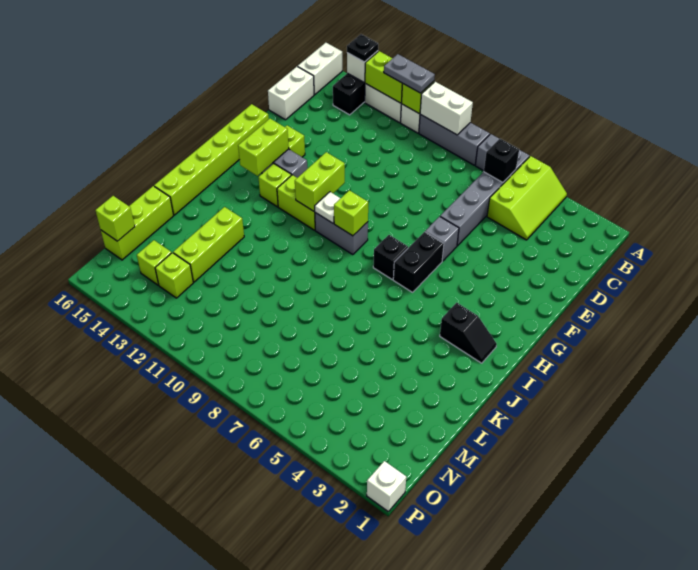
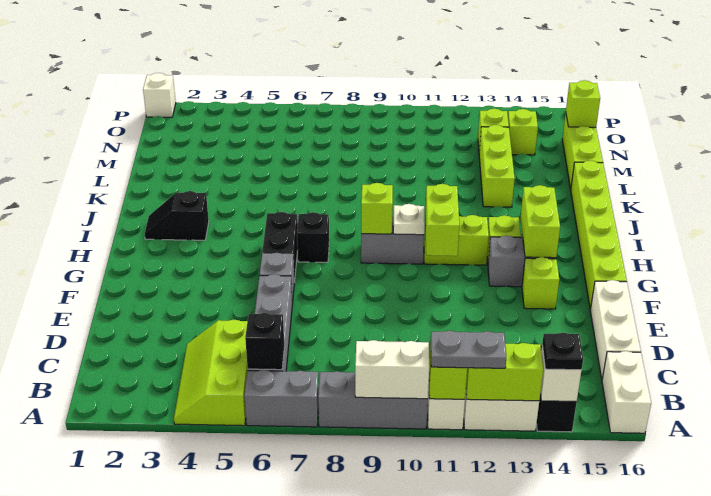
white 1x2 brick [268,67,314,120] -> white 1x3 brick [590,280,641,379]

